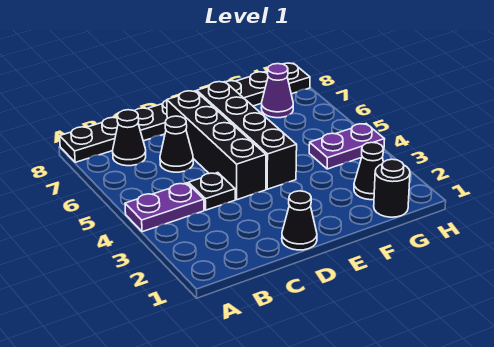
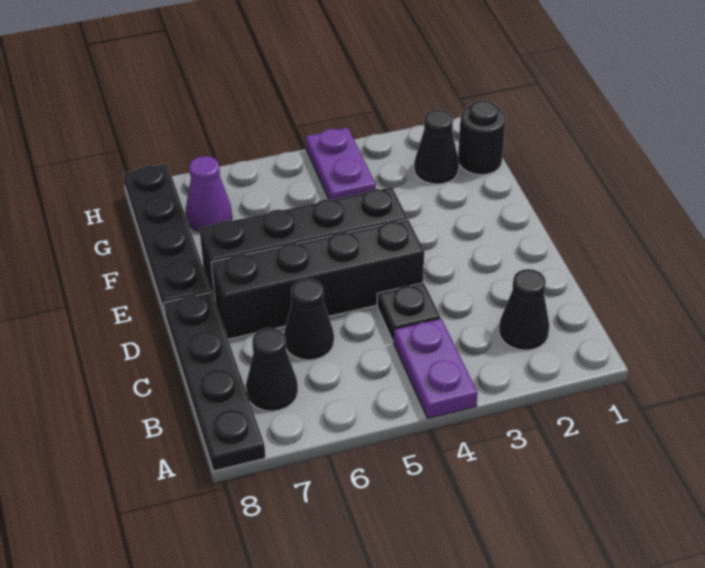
black 1x1 cone [282,191,317,250] -> black 1x1 cone moved to [499,269,549,350]

